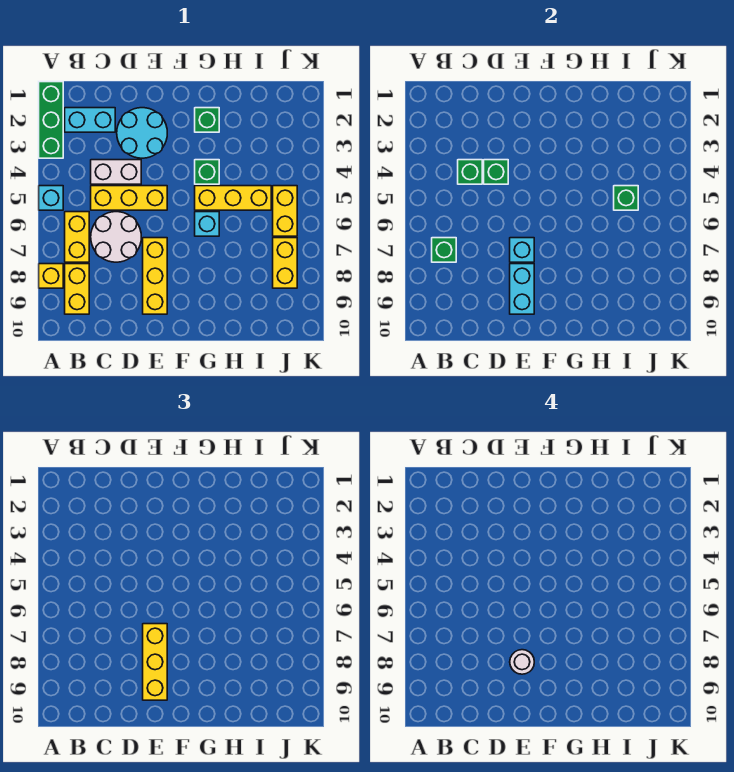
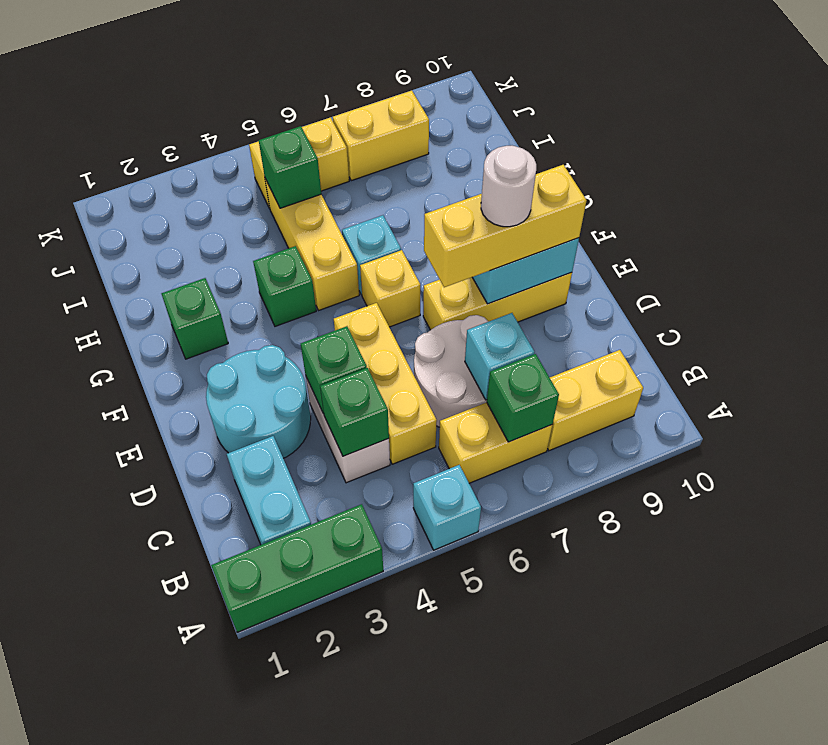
yellow 1x1 brick [39,264,63,288] -> yellow 1x1 brick moved to [360,250,420,327]
cyan 1x1 brick [510,238,534,262] -> cyan 1x1 brick moved to [465,313,534,400]

